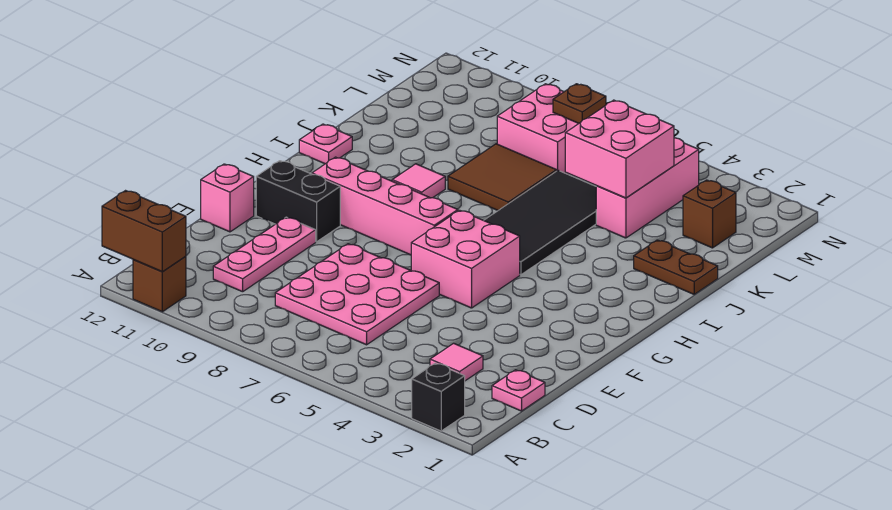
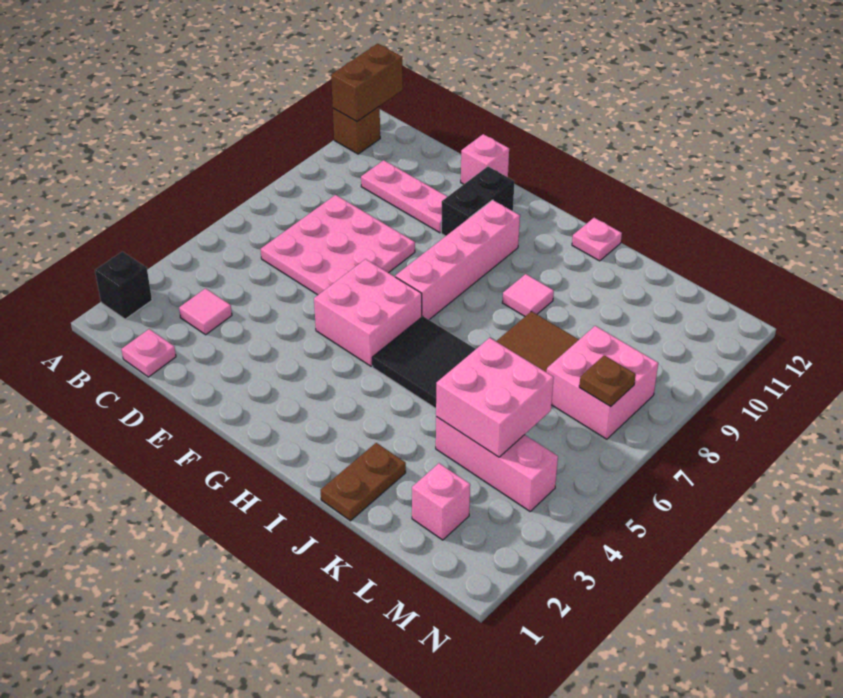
brown 1x1 brick [683,180,736,248] -> pink 1x1 brick [412,463,470,540]

